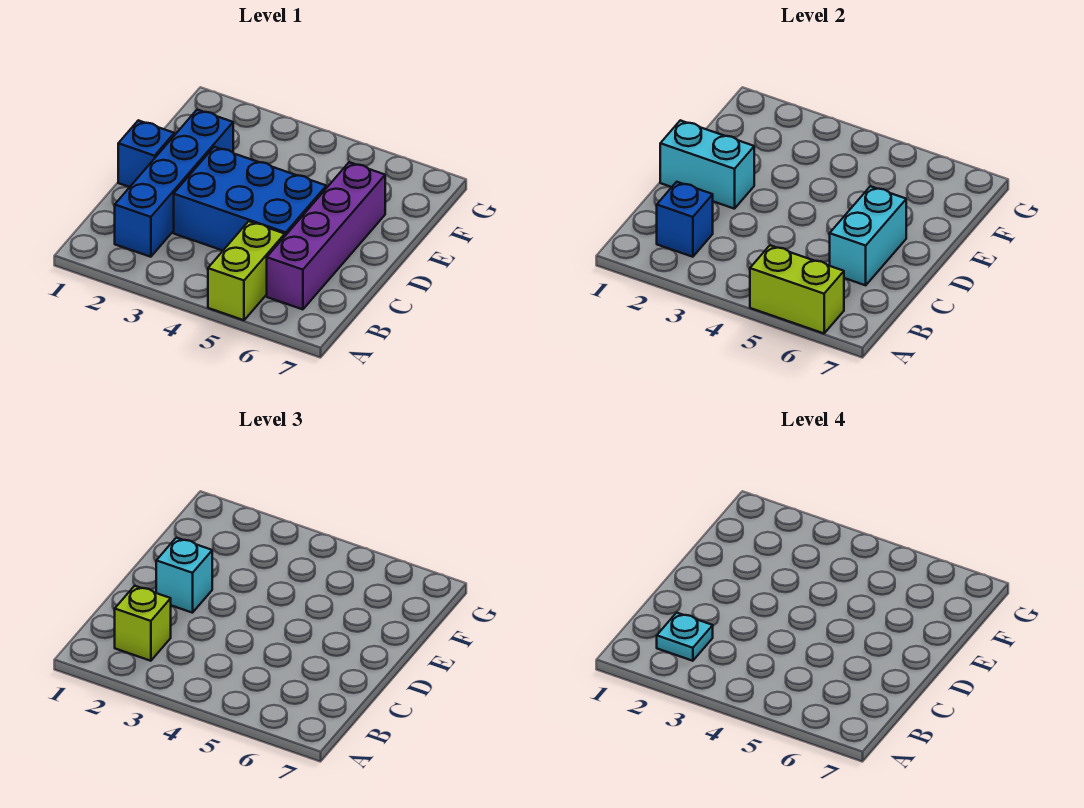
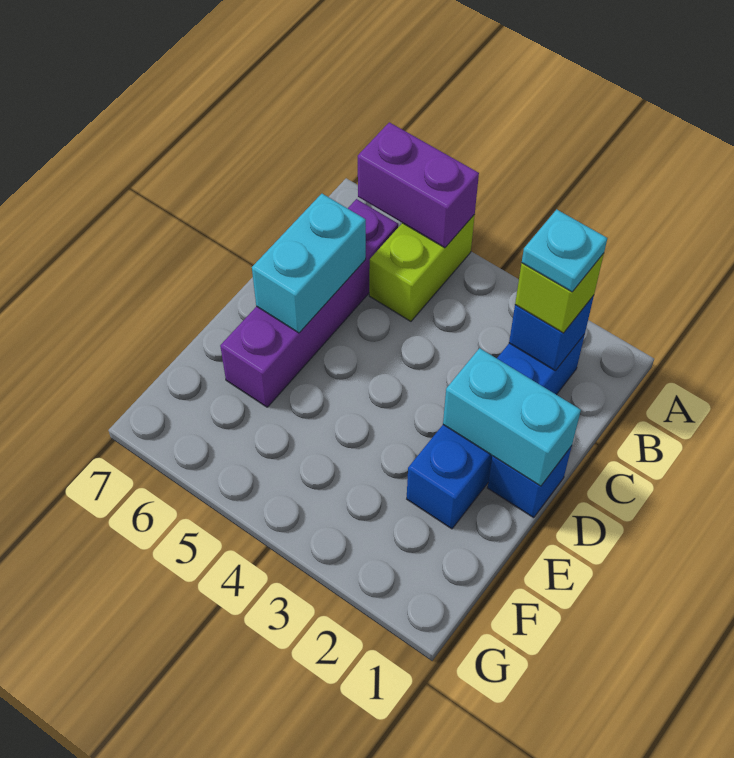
lime 1x2 brick [750,245,844,333] -> purple 1x2 brick [358,122,479,248]
blue 2x3 brick [174,147,326,250] -> none
cyan 1x1 brick [156,538,212,613] -> none

